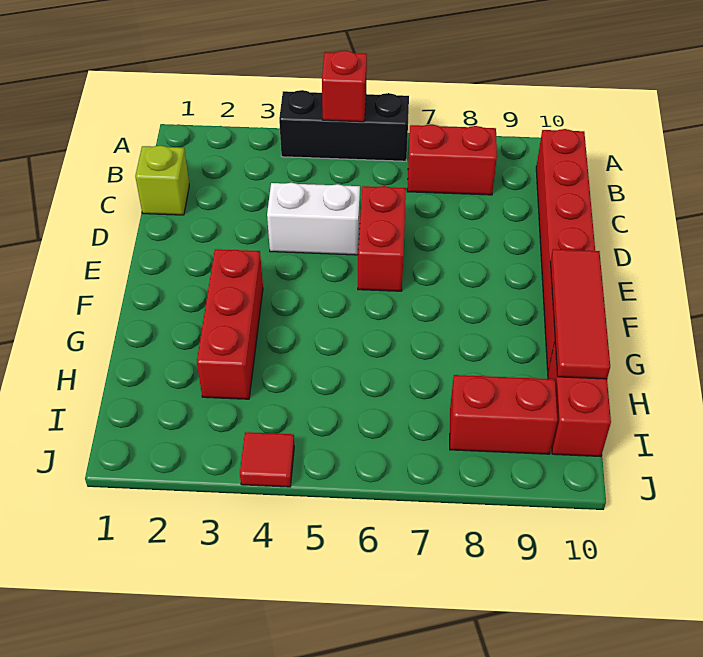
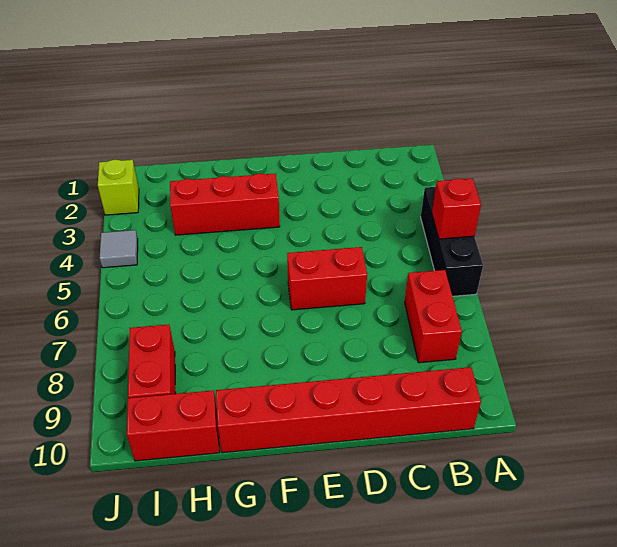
lime 1x1 brick [135,146,189,215] -> lime 1x1 brick moved to [98,160,139,215]
white 1x2 brick [267,183,360,255] -> none
red 1x3 tile [550,249,610,379] -> none
red 1x1 tile [240,432,294,487] -> grey 1x1 tile [100,230,138,268]

